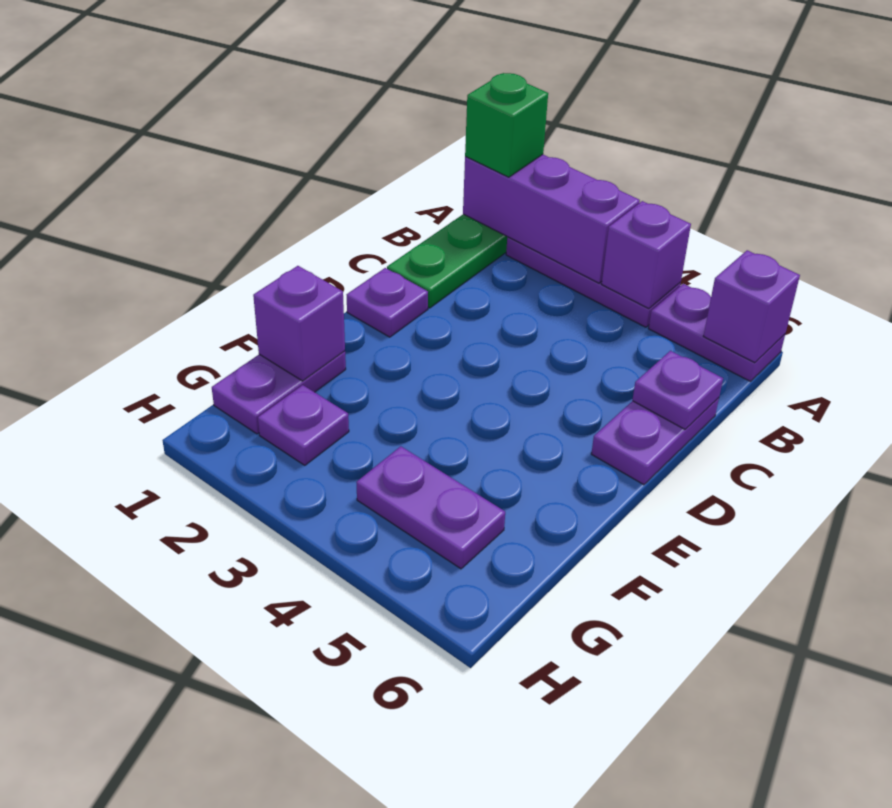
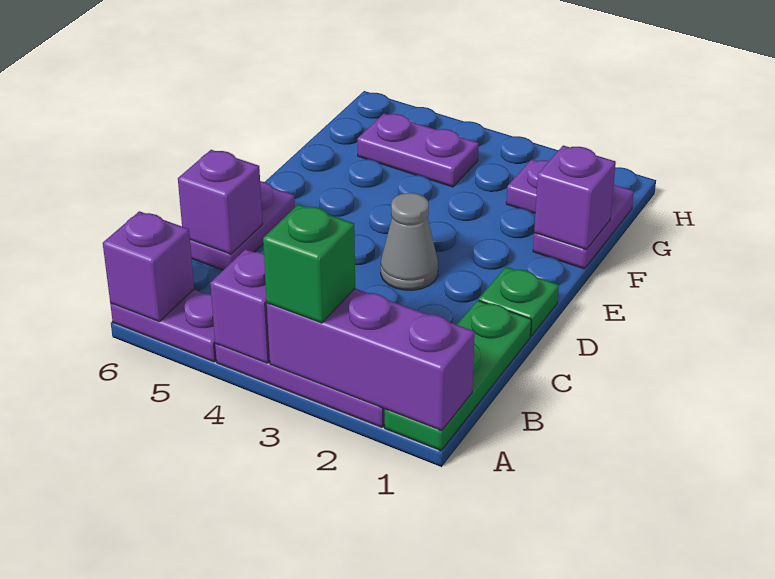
green 1x1 brick [465,73,548,177] -> green 1x1 brick moved to [263,204,355,323]
purple 1x1 plate [632,351,723,429] -> purple 1x1 brick [178,150,263,254]
purple 1x1 plate [347,268,428,337] -> green 1x1 plate [479,267,559,336]
none -> grey 1x1 cone [381,193,438,290]

